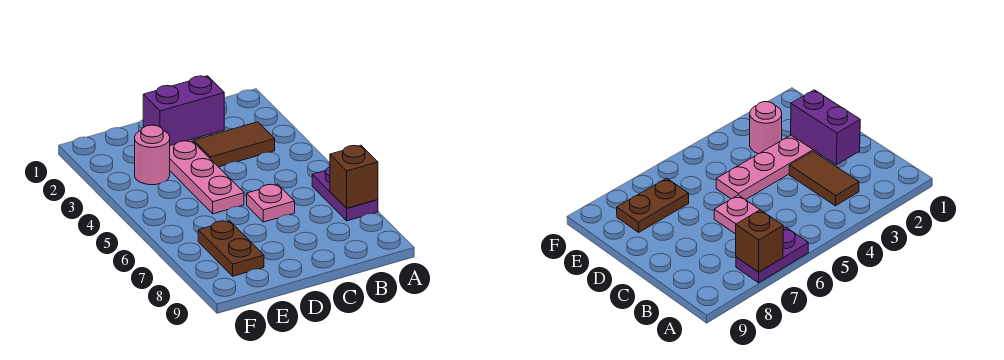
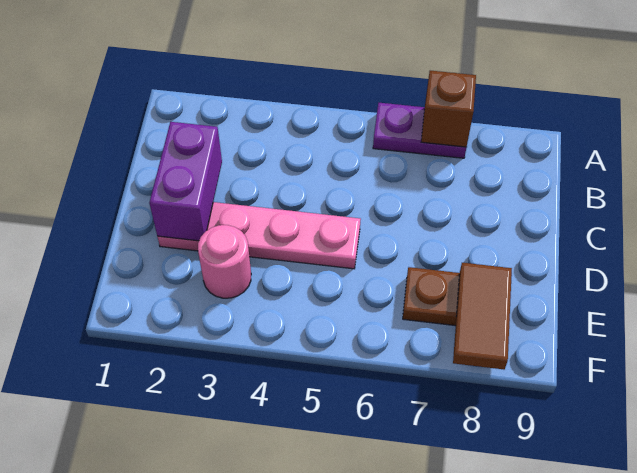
brown 1x2 tile [194,122,275,167] -> brown 1x2 tile moved to [453,263,512,369]
pink 1x1 plate [247,184,295,222] -> none

